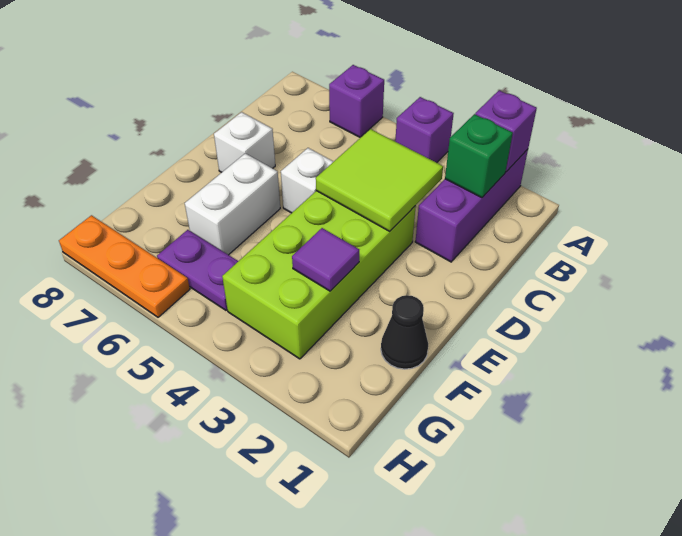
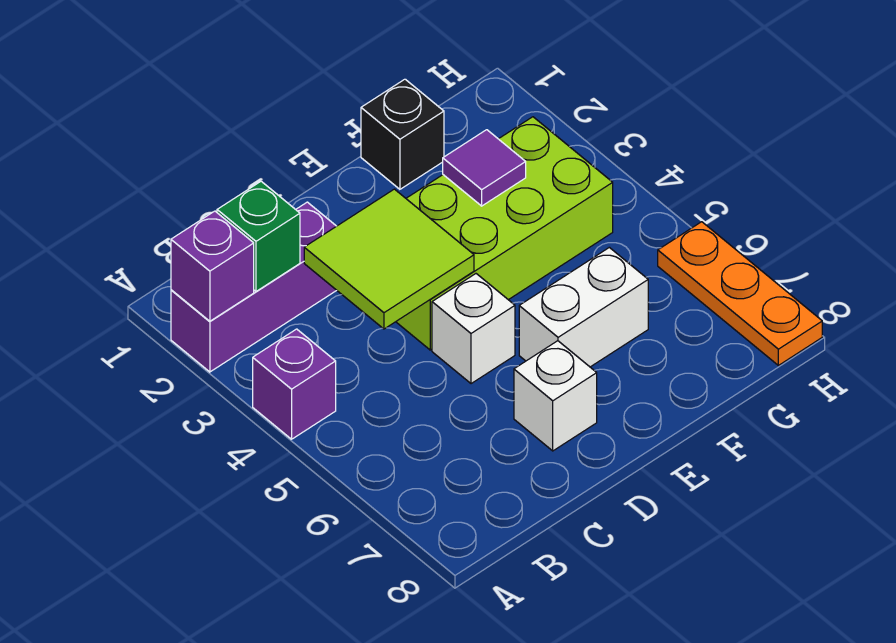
purple 1x1 brick [329,65,384,137] -> none
black 1x1 cone [381,295,428,369] -> black 1x1 brick [361,79,444,189]
purple 1x2 plate [157,230,238,310] -> none

